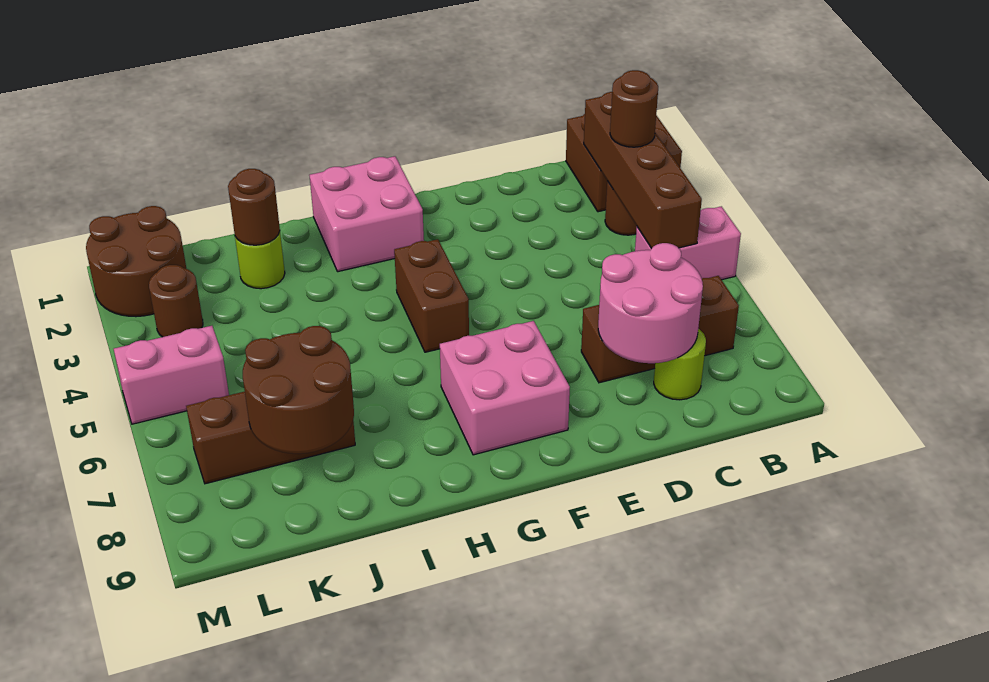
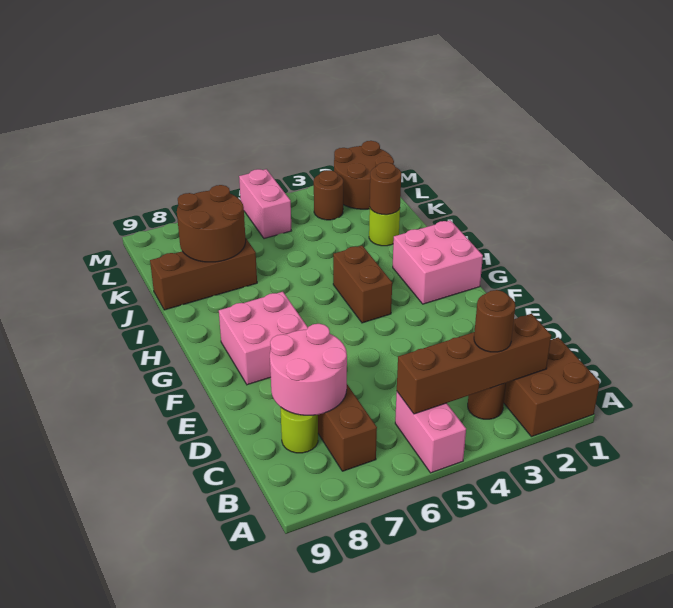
brown 1x2 brick [394,239,469,352] -> brown 1x2 brick turned to [333,246,392,323]
brown 1x3 brick [186,391,355,484] -> brown 1x3 brick turned to [150,238,257,310]

